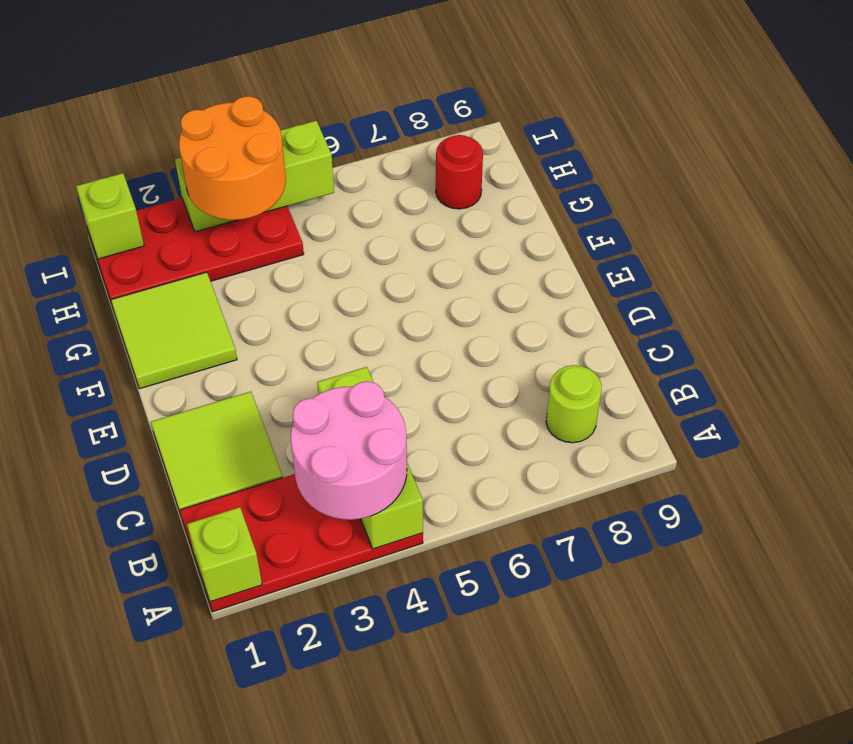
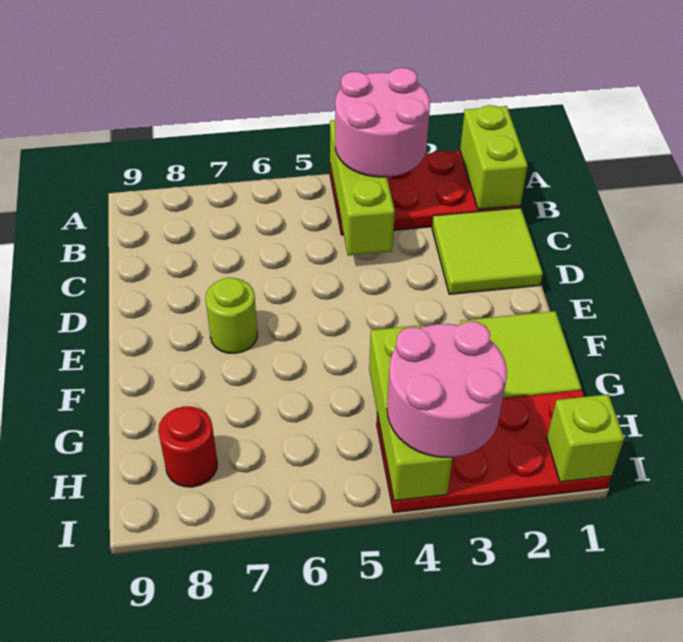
lime 1x1 brick [187,507,262,602] -> lime 1x2 brick [460,105,528,210]
lime 1x1 round brick [546,365,602,443] -> lime 1x1 round brick moved to [205,278,258,353]
orange 2x2 round brick [179,96,286,220] -> pink 2x2 round brick [387,321,507,457]
lime 1x3 brick [175,121,334,232] -> lime 1x3 brick turned to [369,325,452,501]

